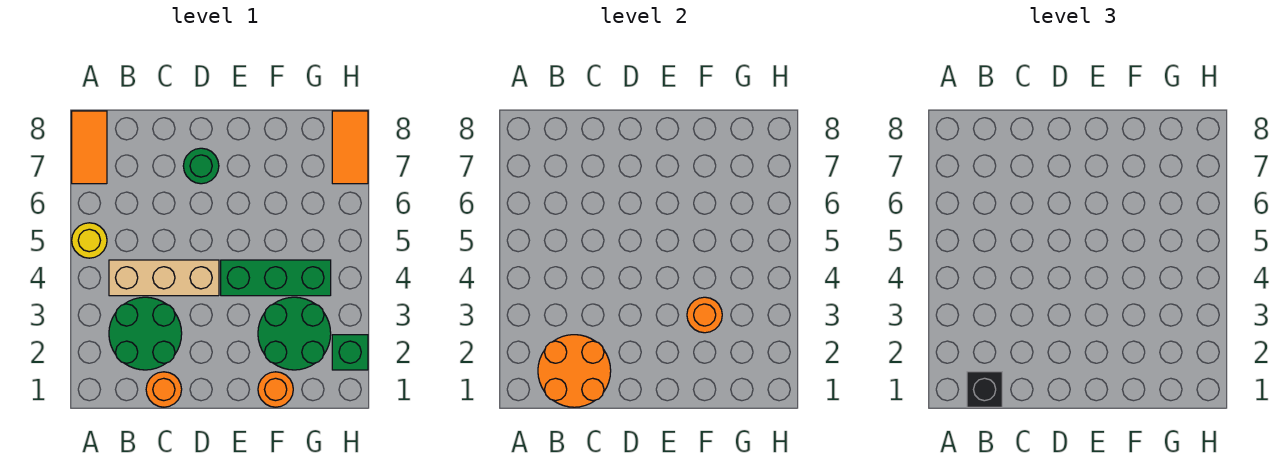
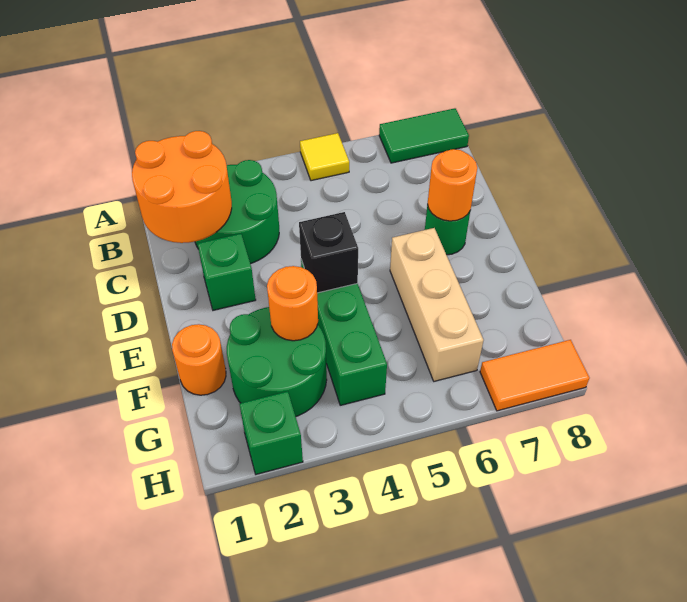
yellow 1x1 round brick [72,223,107,258] -> yellow 1x1 tile [300,133,349,181]
orange 1x2 tile [72,111,107,184] -> green 1x2 tile [379,108,469,163]
black 1x1 brick [967,372,1002,407] -> black 1x1 brick moved to [299,212,358,293]
tan 1x3 brick [109,260,219,296] -> tan 1x3 brick moved to [390,228,484,381]
orange 1x1 round brick [146,372,182,407] -> orange 1x1 round brick moved to [428,149,477,221]
none -> green 1x1 brick [198,234,256,310]

